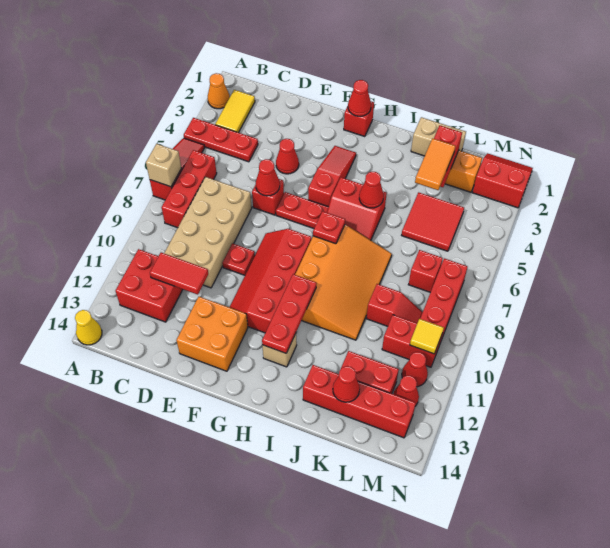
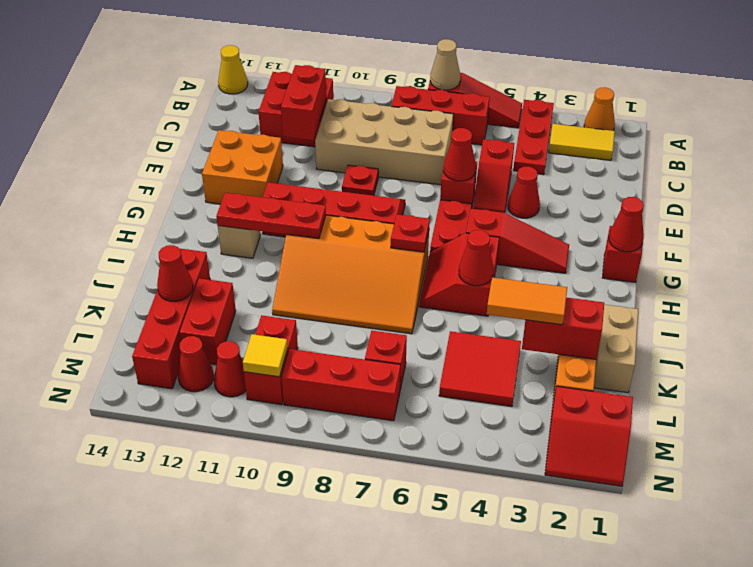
tan 1x1 brick [146,144,181,187] -> tan 1x1 cone [430,39,460,90]
red 1x2 tile [150,253,208,295] -> red 1x2 brick [281,65,326,140]
red 1x2 slope [366,284,423,326] -> red 1x2 slope moved to [473,139,514,213]
red 2x2 slope [472,153,533,208] -> red 2x2 slope turned to [545,386,633,487]

